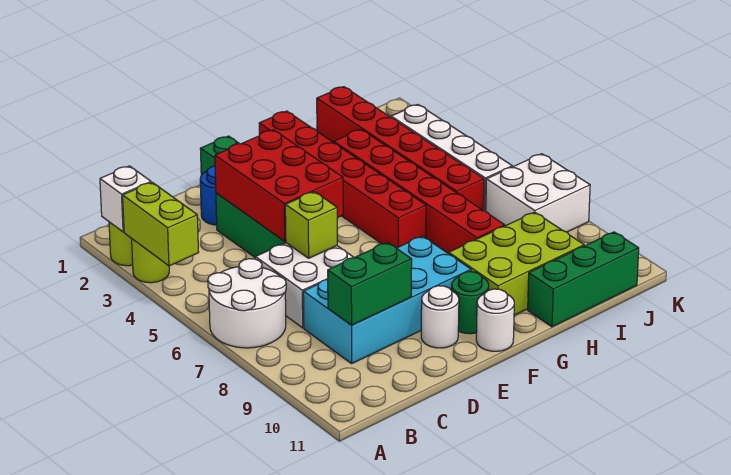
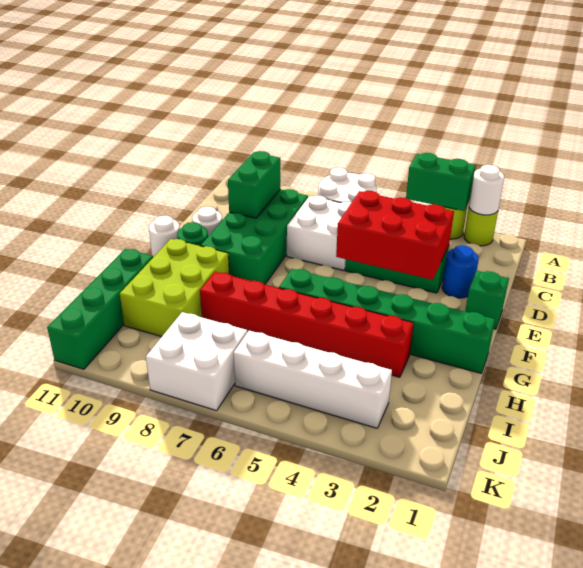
white 1x1 brick [100,166,151,232] -> white 1x1 round brick [469,165,504,215]
lime 1x2 brick [123,182,199,266] -> green 1x2 brick [406,153,476,211]
cyan 2x4 brick [303,236,471,364] -> green 2x4 brick [201,189,308,284]
lime 1x1 brick [285,192,337,258] -> none
red 1x6 brick [259,111,426,248] -> green 1x6 brick [279,269,495,373]
green 1x3 brick [528,232,639,327] -> green 1x4 brick [47,249,153,369]
red 1x6 brick [317,87,484,210] -> none

